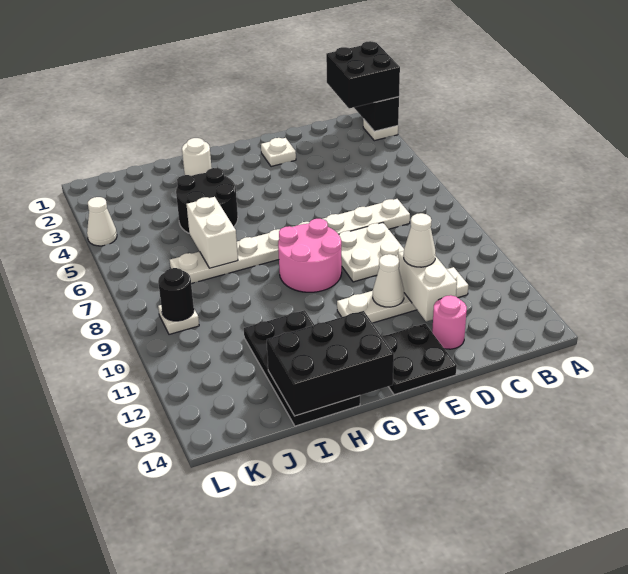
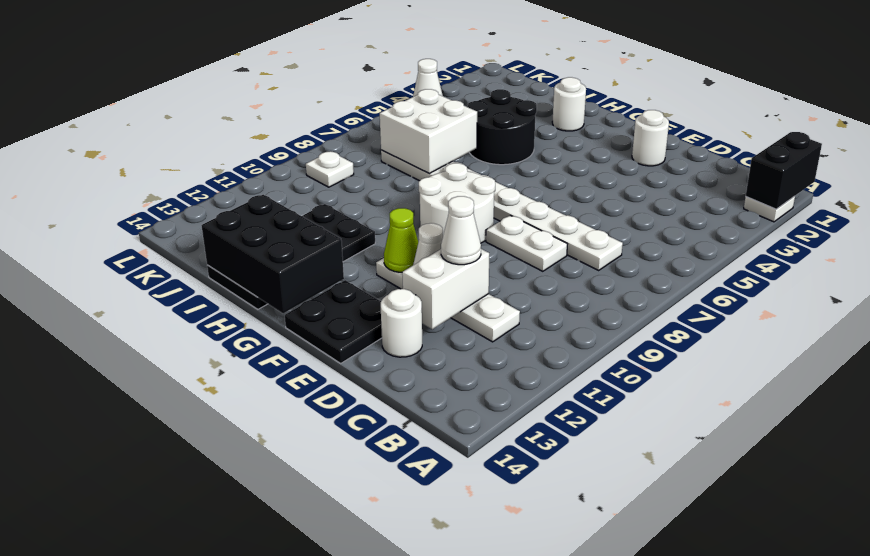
black 2x2 brick [326,41,400,108] -> none
white 2x2 plate [339,223,404,282] -> white 1x2 plate [486,215,567,271]
pink 1x1 round brick [432,295,467,349] -> white 1x1 round brick [381,289,422,357]
white 1x1 plate [261,138,296,167] -> white 1x1 round brick [632,110,669,166]
pink 2x2 round brick [278,219,342,292] -> white 2x2 round brick [419,163,495,243]
none -> lime 1x1 cone [384,208,418,272]
white 1x2 brick [186,197,238,268] -> white 2x2 brick [380,89,477,173]
black 1x1 round brick [158,268,194,321] -> none

